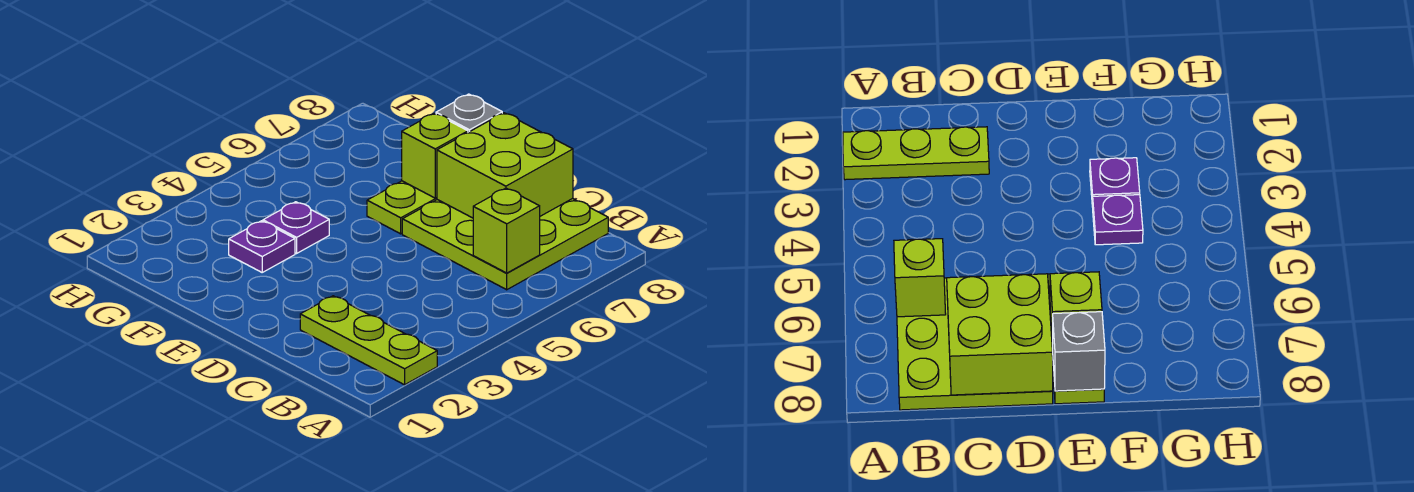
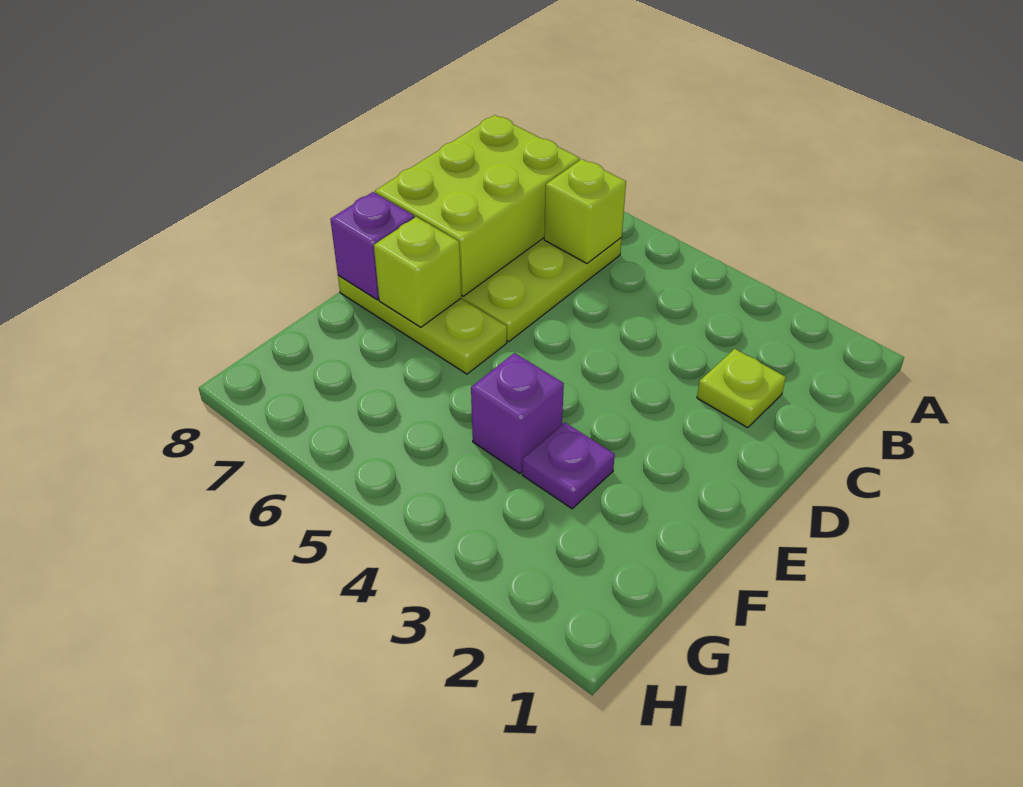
lime 1x3 plate [300,296,437,385] -> lime 1x1 plate [697,349,786,428]
lime 2x2 brick [437,113,573,218] -> lime 2x3 brick [375,115,580,296]
grey 1x1 brick [436,94,502,132] -> purple 1x1 brick [330,192,414,300]
purple 1x1 plate [263,202,329,253] -> purple 1x1 brick [471,353,564,474]

